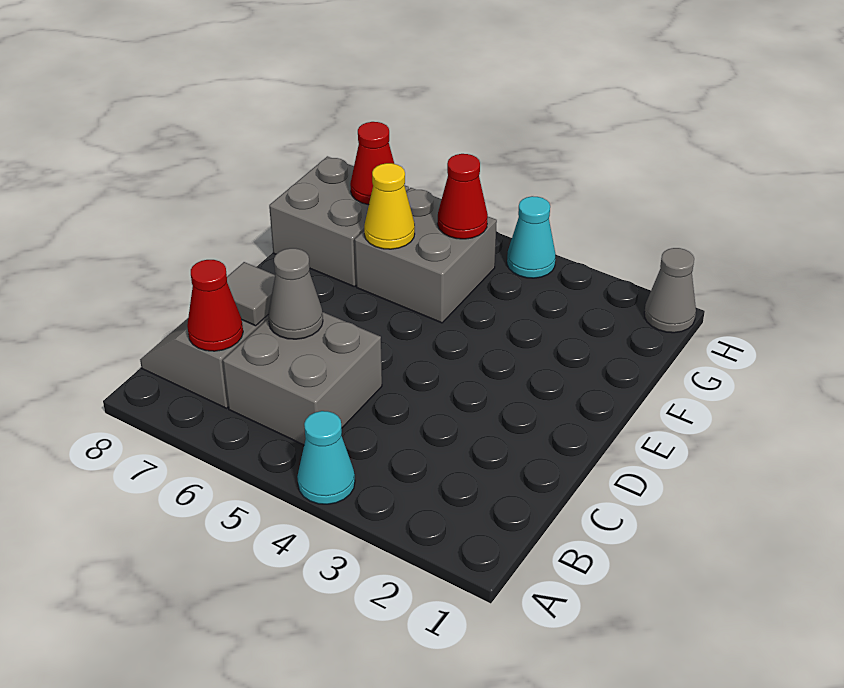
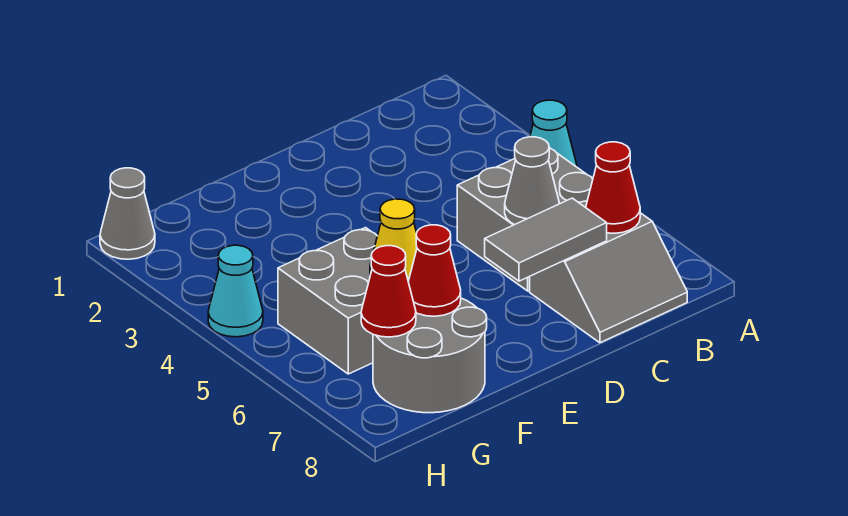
grey 1x1 tile [227,262,275,326] -> grey 1x2 tile [485,198,607,281]
grey 2x2 brick [269,156,409,286] -> grey 2x2 round brick [373,298,487,413]
red 1x1 cone [437,154,488,239] -> red 1x1 cone moved to [408,225,461,316]

